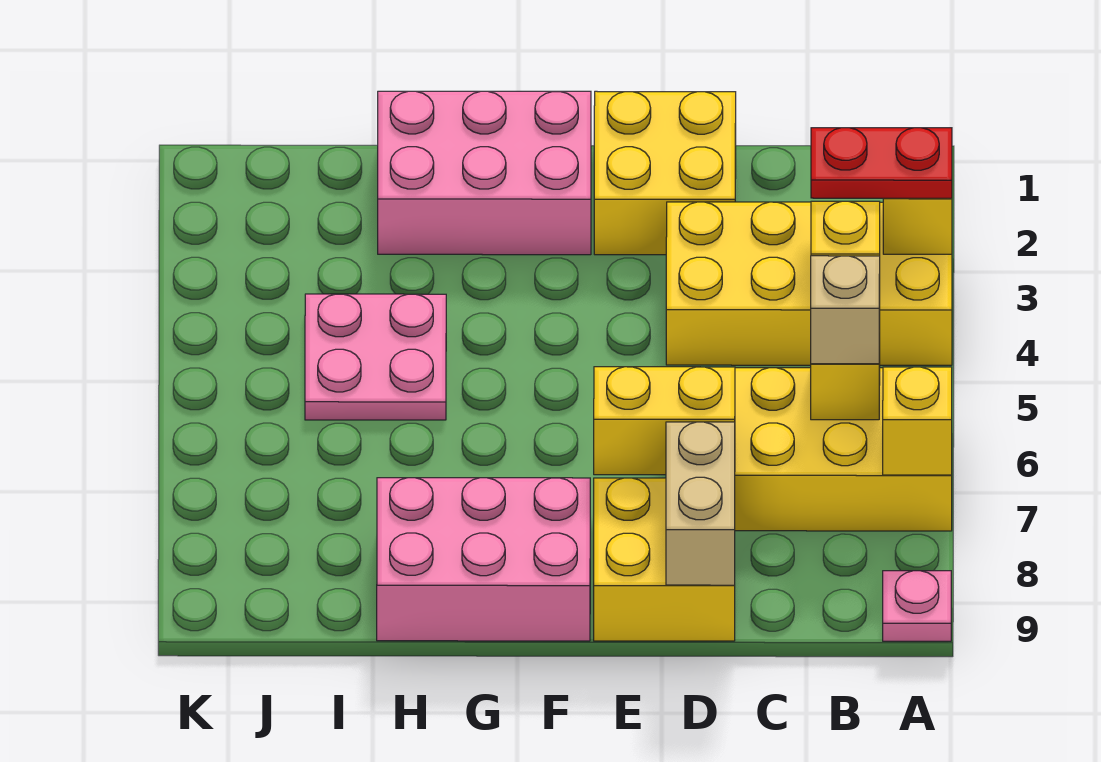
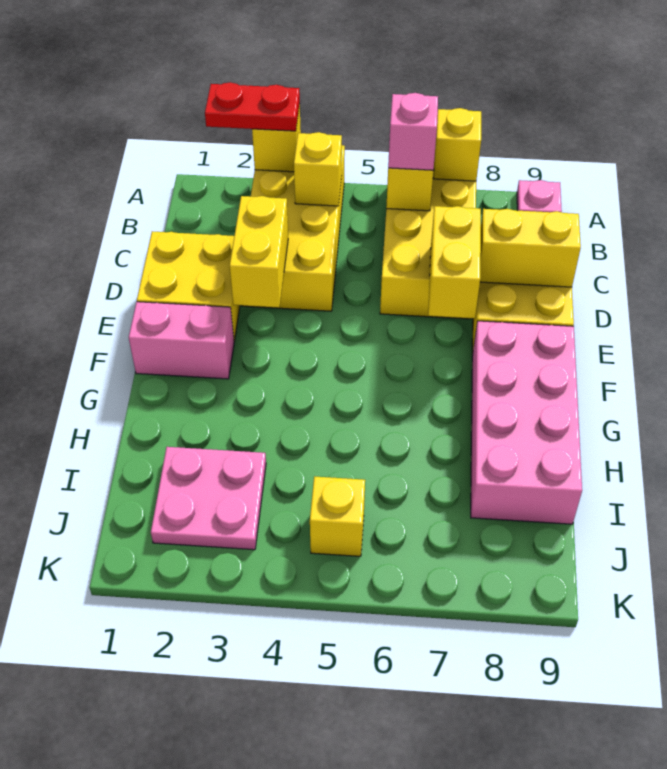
red 1x2 plate [811,128,952,199] -> red 1x2 plate turned to [205,82,300,131]
tan 1x1 brick [811,256,880,364] -> pink 1x1 brick [388,93,438,170]
none -> yellow 1x2 brick [230,196,288,308]
tan 1x2 brick [666,422,735,585] -> yellow 1x2 brick [480,209,581,287]
pink 2x3 brick [378,91,591,255] -> pink 1x2 brick [129,302,234,379]
pink 2x3 brick [377,478,590,641] -> pink 2x4 brick [471,321,582,524]
pink 2x2 plate [305,294,446,420] -> pink 2x2 plate moved to [151,447,266,550]
none -> yellow 1x1 brick [310,476,365,556]

